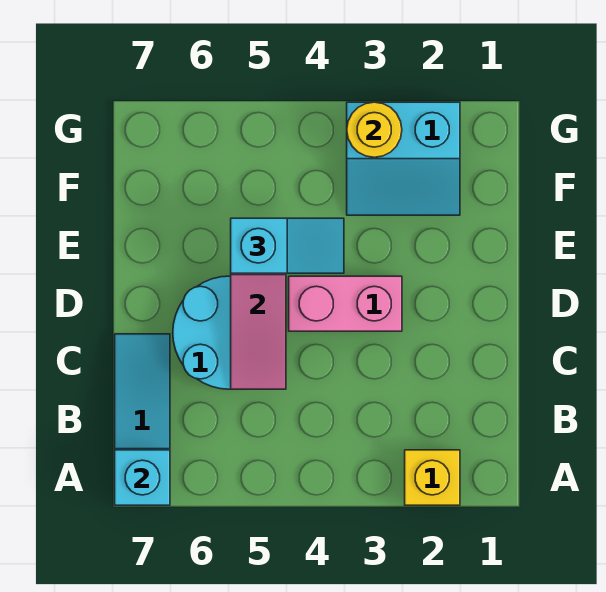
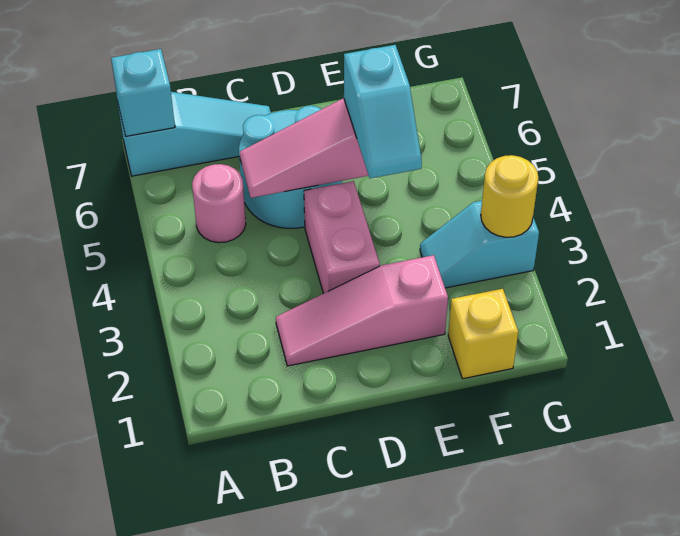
yellow 1x1 brick [405,450,460,505] -> yellow 1x1 brick moved to [448,289,518,379]
none -> pink 1x1 round brick [192,164,246,243]
none -> pink 1x3 slope [276,255,448,366]
cyan 2x2 slope [347,102,460,215] -> cyan 1x2 slope [420,201,539,288]

